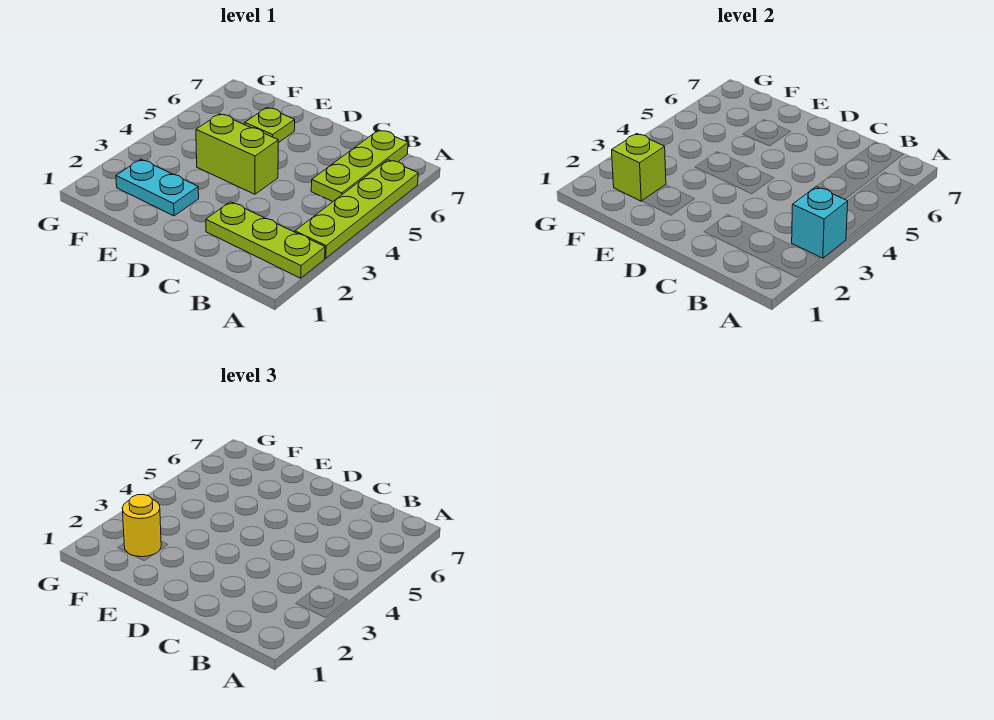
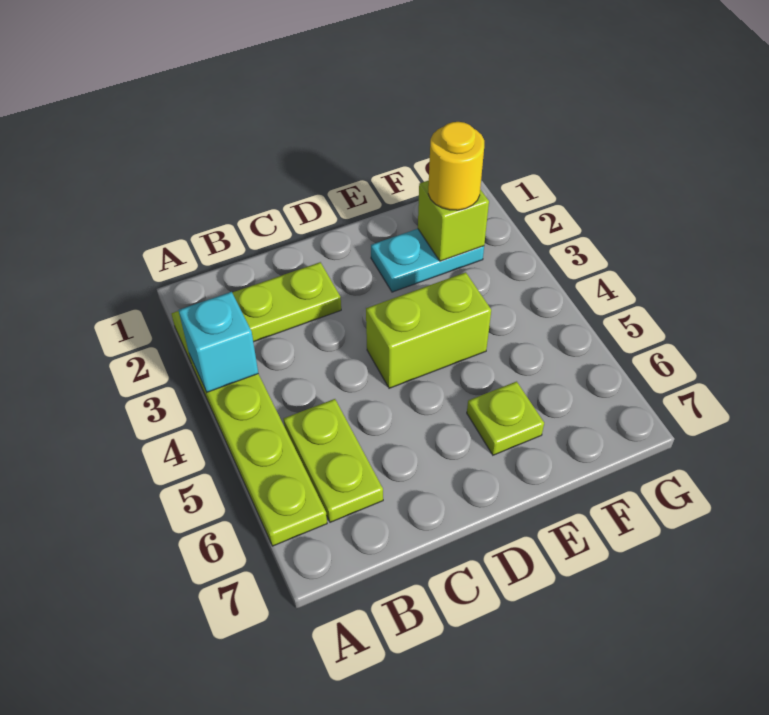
lime 1x3 plate [311,130,408,201] -> lime 1x2 plate [284,399,383,522]

